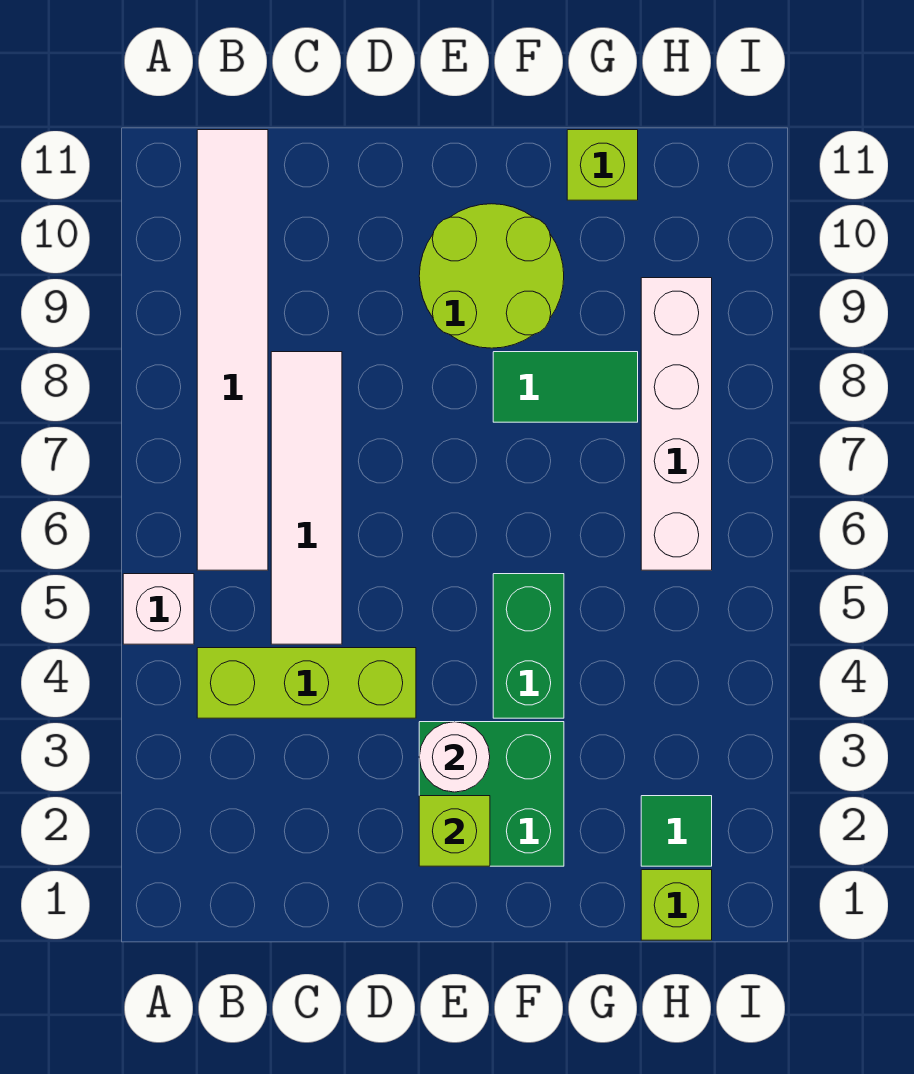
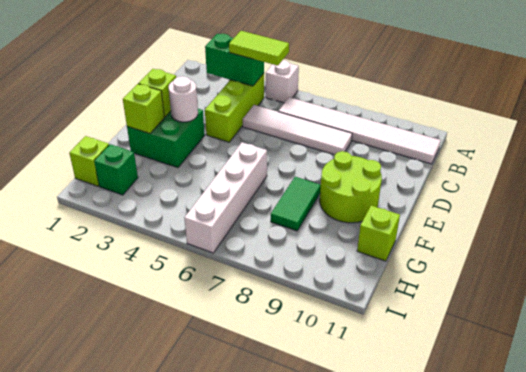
none -> lime 1x2 tile [229,31,289,66]
none -> lime 1x1 brick [123,84,164,134]
green 1x2 brick [493,574,564,718] -> green 1x2 brick moved to [205,34,264,86]
green 1x1 tile [641,796,712,866] -> green 1x1 brick [94,144,138,195]
white 1x4 brick [641,278,712,570] -> white 1x4 brick turned to [184,142,267,253]

